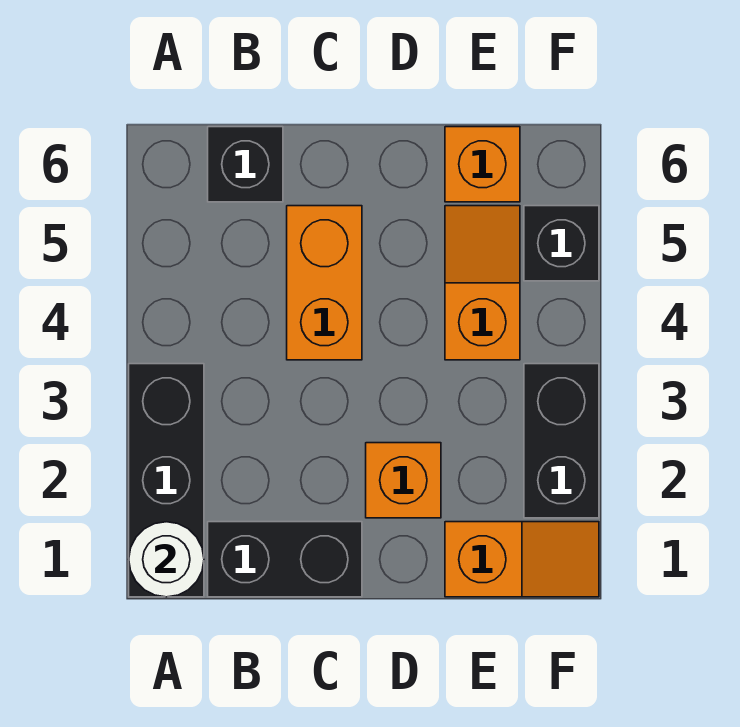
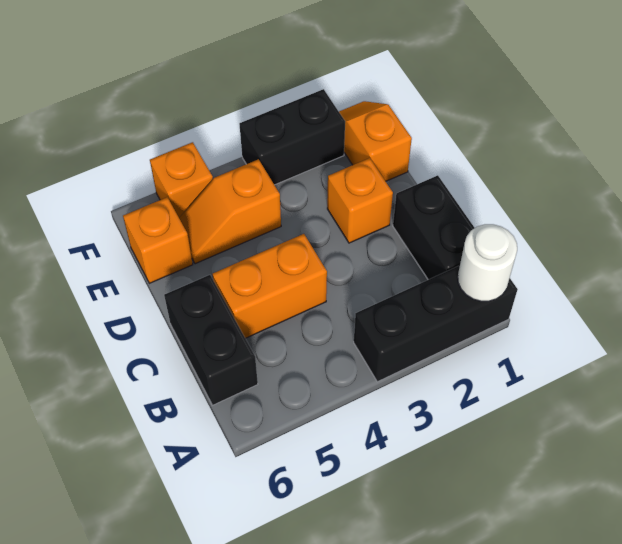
black 1x1 brick [208,127,283,202] -> black 1x2 brick [164,275,258,405]
black 1x1 brick [524,206,599,281] -> orange 1x1 brick [150,142,213,217]

